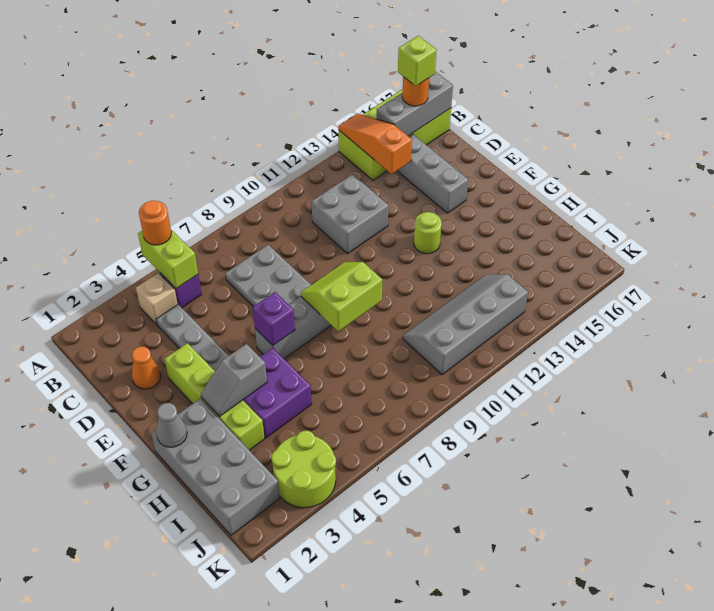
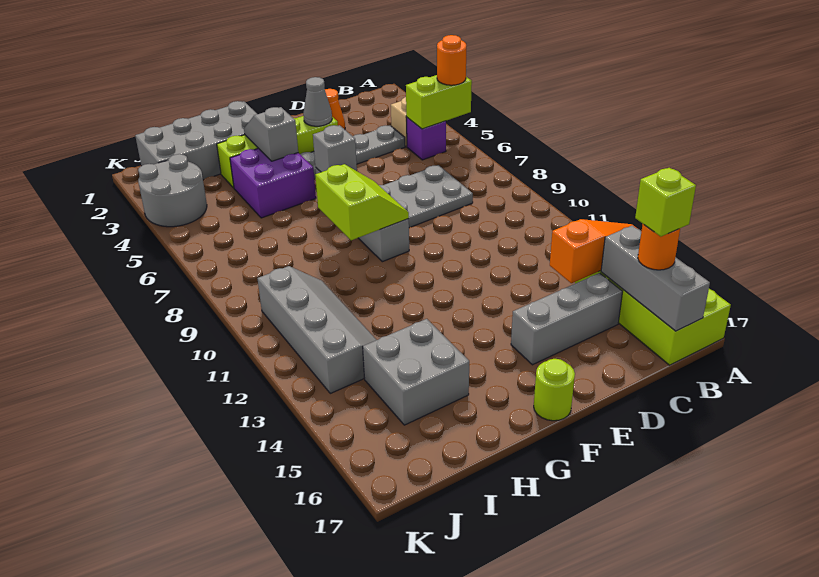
grey 2x2 brick [312,174,388,254] -> grey 2x2 brick moved to [363,319,469,425]
purple 1x1 brick [253,292,295,345] -> grey 1x1 brick [313,125,357,172]
lime 1x1 round brick [414,212,442,254] -> lime 1x1 round brick moved to [534,359,575,421]
grey 1x1 cone [156,403,187,447] -> grey 1x1 cone moved to [303,77,332,126]
lime 2x2 round brick [271,431,336,508] -> grey 2x2 round brick [138,154,207,227]

